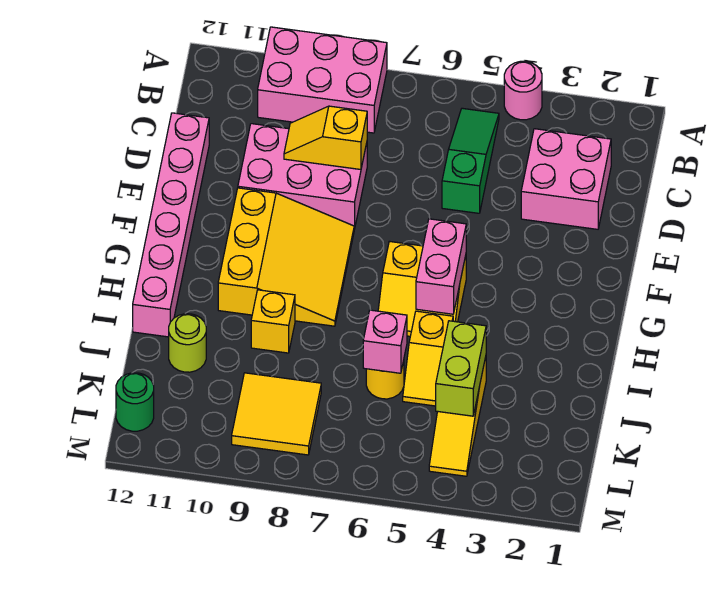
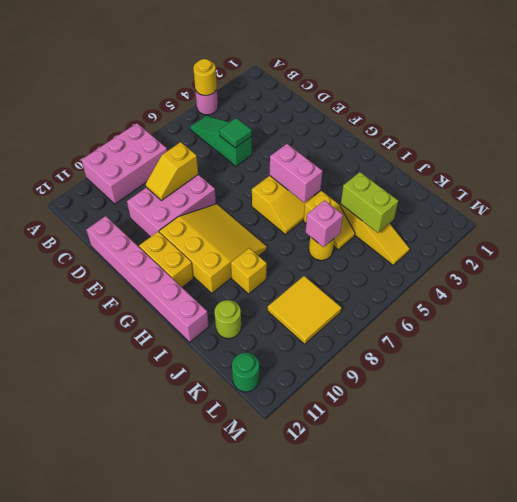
none -> yellow 1x1 round brick [193,59,217,95]
pink 2x2 brick [521,129,611,229] -> none
none -> green 1x1 tile [219,118,252,148]
none -> yellow 1x2 brick [139,232,194,287]

